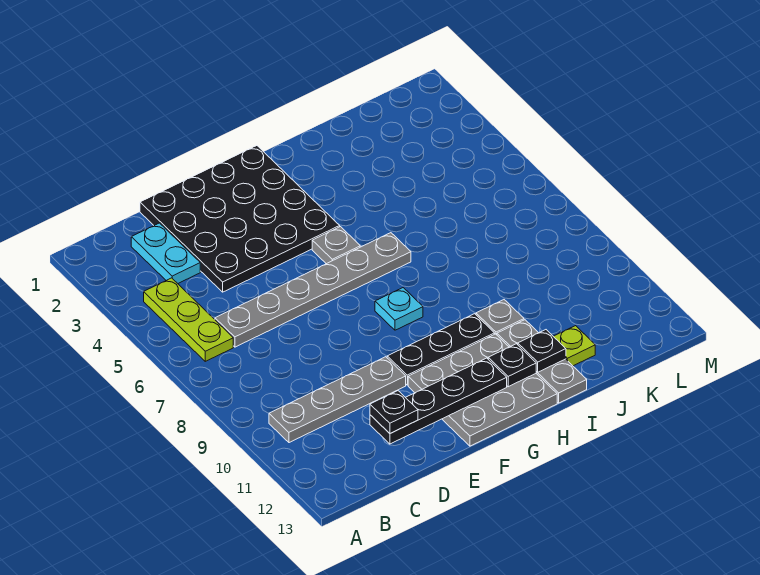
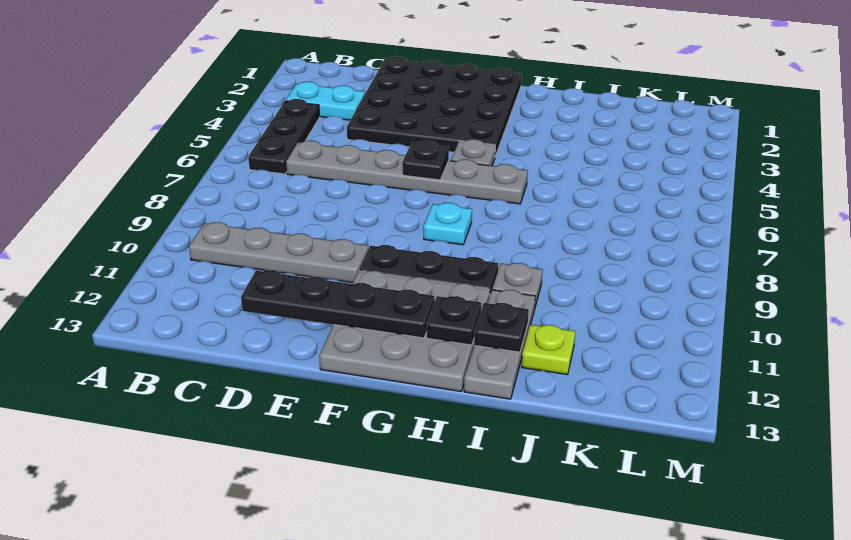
lime 1x3 plate [144,278,233,361] -> black 1x3 plate [248,99,320,174]
cyan 1x2 plate [131,223,200,283] -> cyan 1x2 plate turned to [286,82,365,120]
black 1x1 plate [370,391,418,433] -> black 1x1 plate moved to [402,141,449,180]

